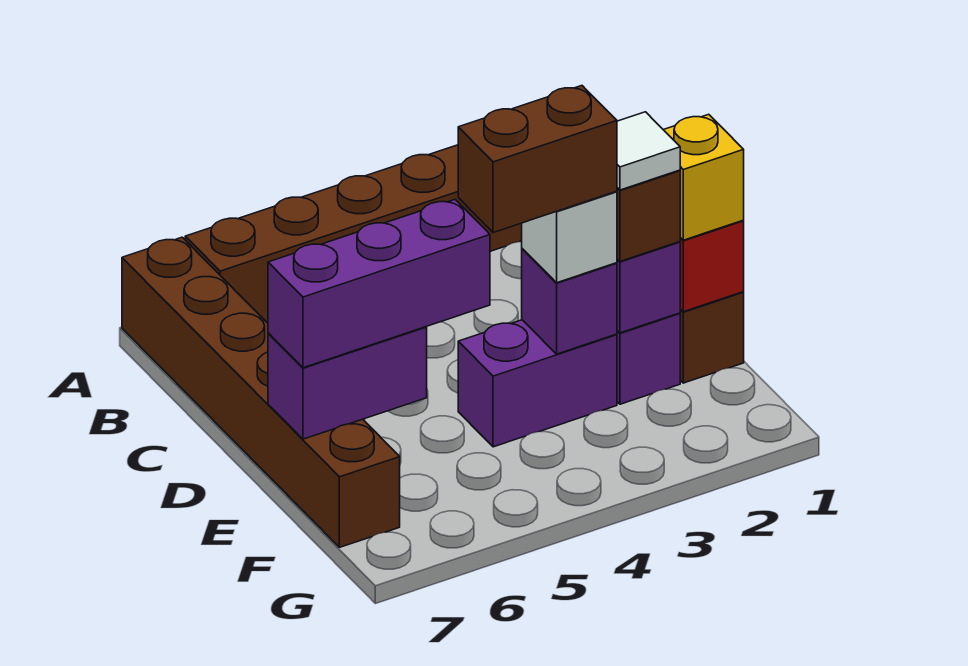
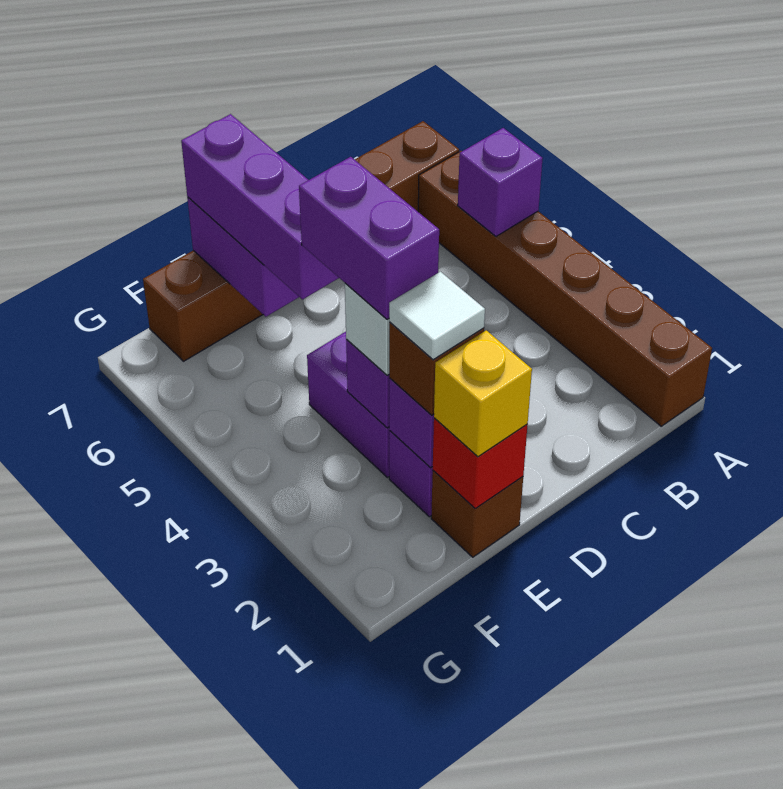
none -> purple 1x1 brick [458,128,543,236]
brown 1x2 brick [458,86,617,233] -> purple 1x2 brick [299,157,439,319]

